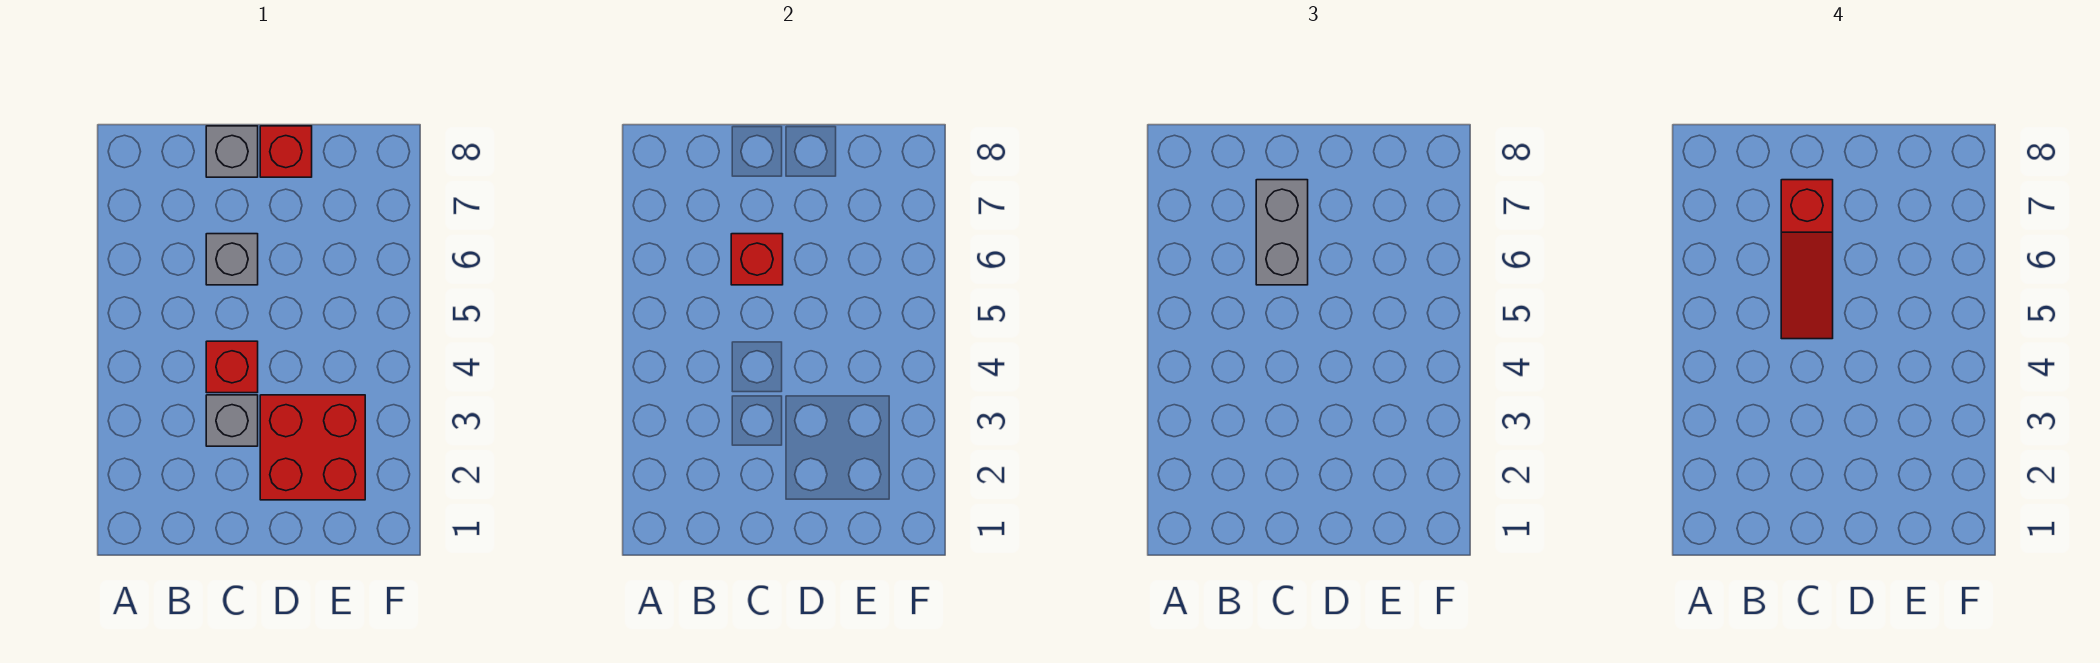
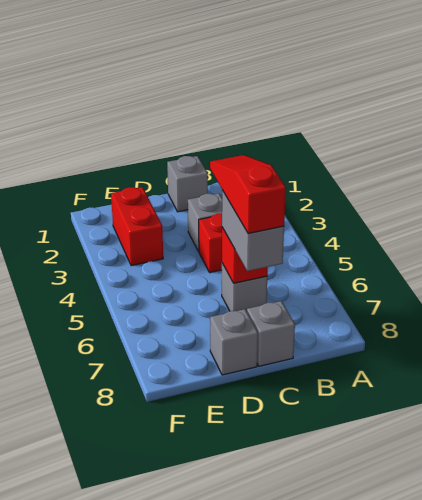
none -> grey 1x1 brick [167,156,208,212]
red 2x2 brick [260,395,365,500] -> red 1x2 brick [111,187,163,266]
red 1x1 brick [260,126,312,177] -> grey 1x1 brick [210,309,258,375]

